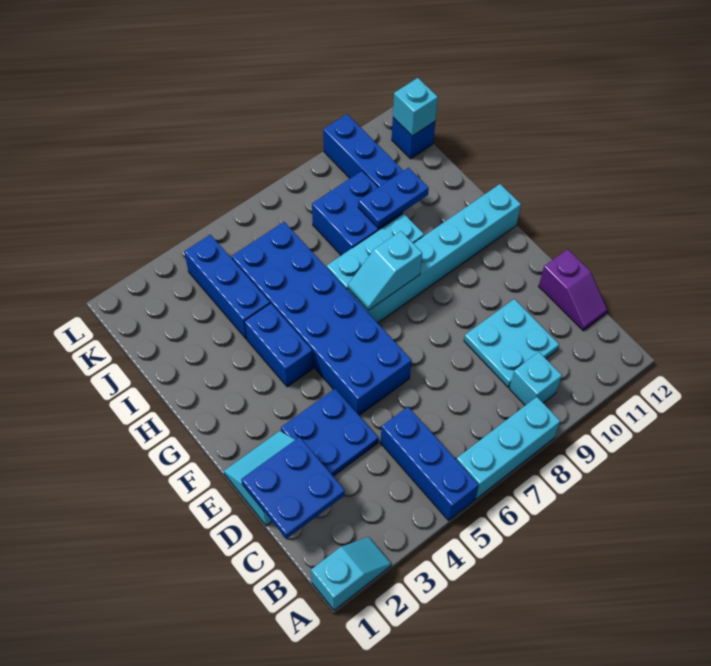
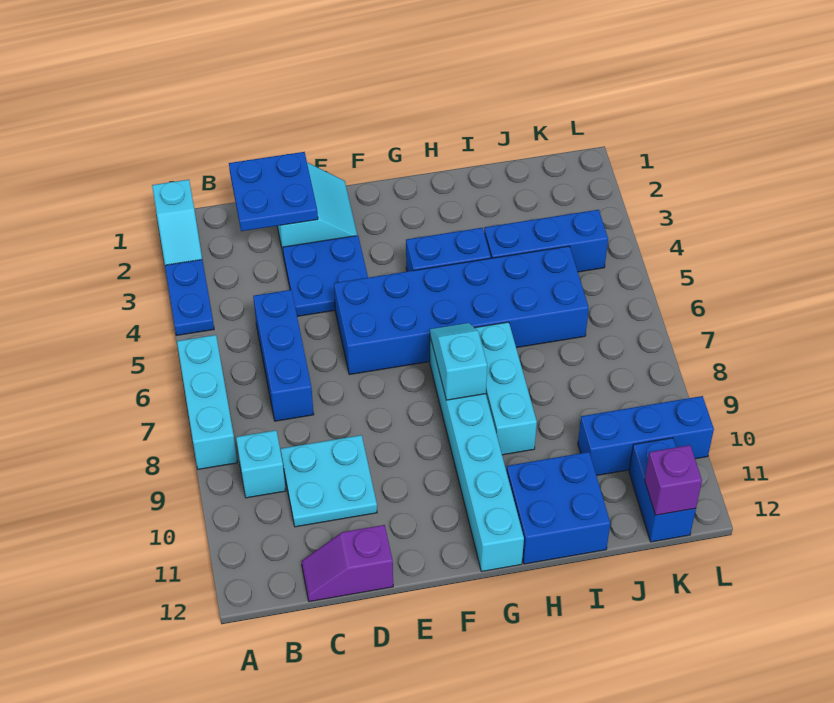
blue 1x3 brick [381,407,479,521] -> blue 1x3 brick turned to [253,290,314,421]
blue 2x2 brick [312,171,403,255] -> blue 2x2 brick moved to [507,452,610,564]
blue 1x2 plate [358,168,429,228] -> blue 1x2 plate moved to [165,259,214,335]
blue 1x1 brick [392,118,435,159] -> blue 1x2 brick [629,438,696,542]
cyan 1x1 brick [393,78,438,136] -> purple 1x1 brick [645,445,702,515]

